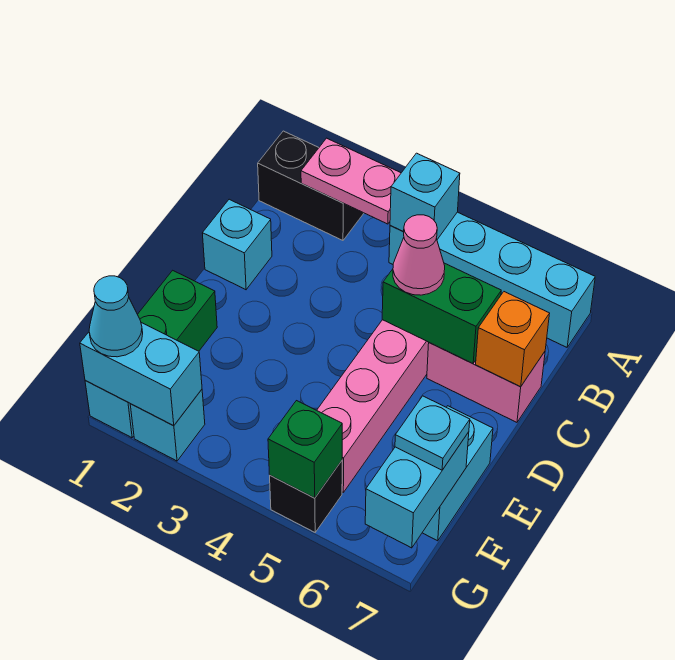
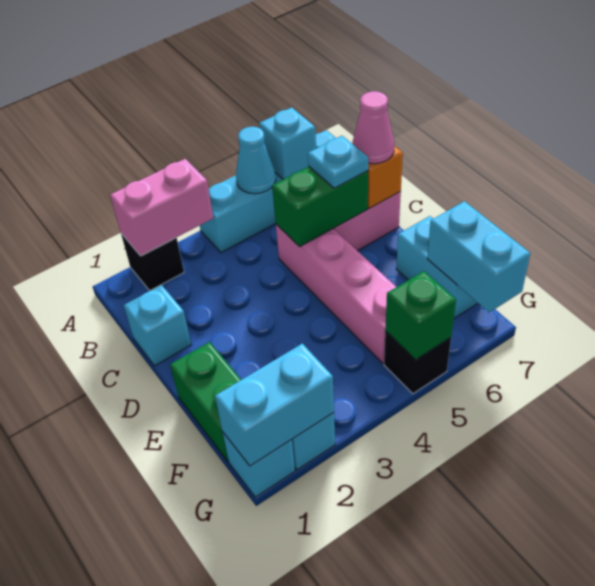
black 1x2 brick [258,131,364,240] -> black 1x1 brick [121,234,184,291]
pink 1x2 plate [301,138,401,224] -> pink 1x2 brick [110,159,213,256]
cyan 1x1 brick [390,153,460,239] -> cyan 1x1 brick moved to [259,107,316,179]
pink 1x1 cone [393,215,445,295] -> pink 1x1 cone moved to [352,91,394,164]
cyan 1x1 plate [395,396,470,470] -> cyan 1x1 plate moved to [308,136,368,188]
cyan 1x1 cone [89,276,143,357] -> cyan 1x1 cone moved to [236,127,276,194]

